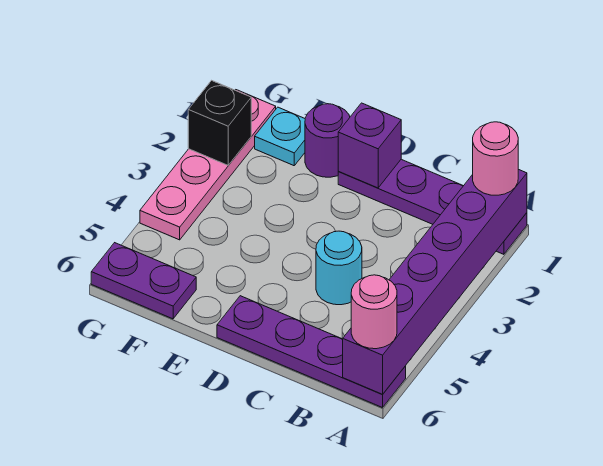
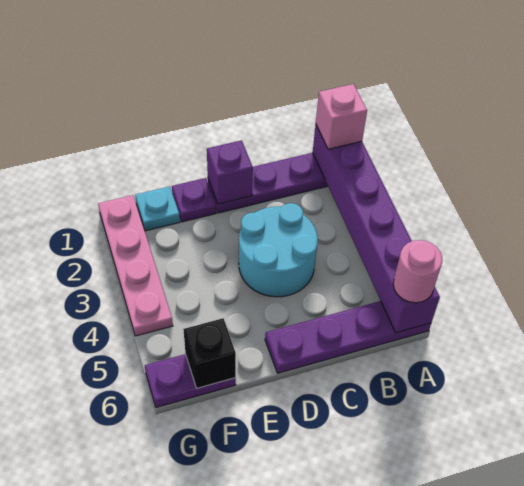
pink 1x1 round brick [473,122,518,195] -> pink 1x1 brick [316,84,367,149]
cyan 1x1 round brick [316,231,362,305] -> cyan 2x2 round brick [239,203,318,297]
purple 1x1 round brick [305,104,350,177] -> purple 1x1 plate [172,178,216,222]
black 1x1 brick [188,80,251,165] -> black 1x1 brick moved to [183,318,236,388]

